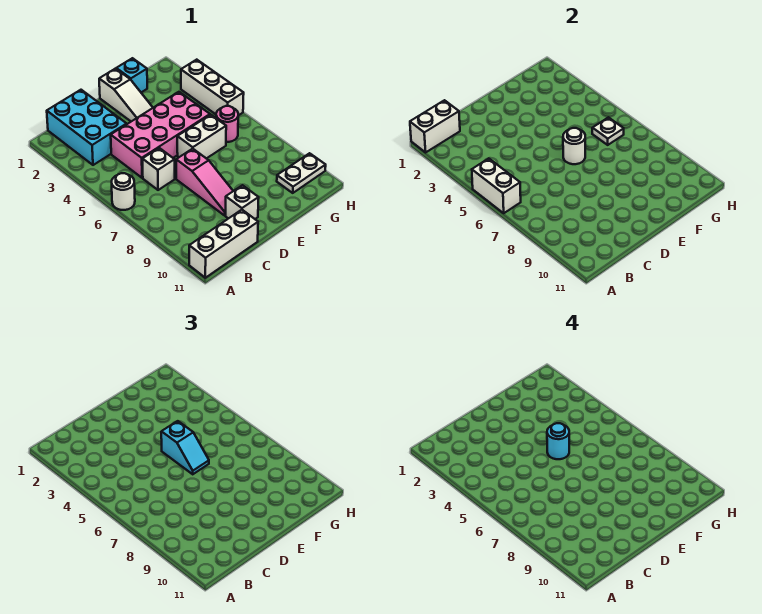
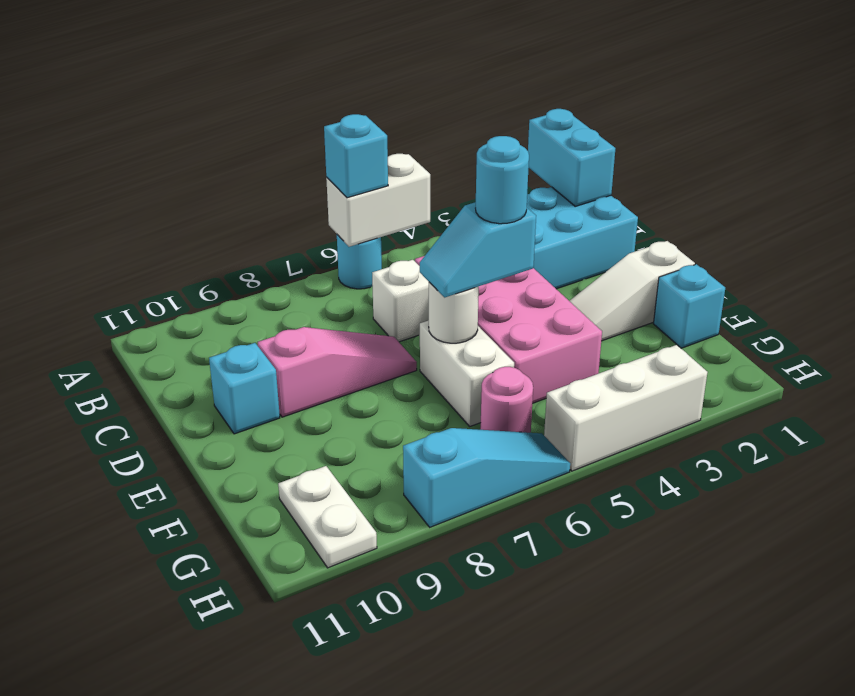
white 1x2 brick [410,100,460,152] -> cyan 1x2 brick [528,109,615,206]
white 1x1 round brick [112,173,135,210] -> cyan 1x1 round brick [337,235,382,289]
none -> cyan 1x1 brick [324,114,388,198]
white 1x3 brick [189,210,258,278] -> none
pink 1x3 slope [176,149,233,215] -> pink 1x3 slope turned to [258,327,417,417]
white 1x1 brick [226,185,259,219] -> cyan 1x1 brick [209,343,280,434]
white 1x1 plate [592,117,624,145] -> none
none -> cyan 1x3 slope [403,428,570,527]

